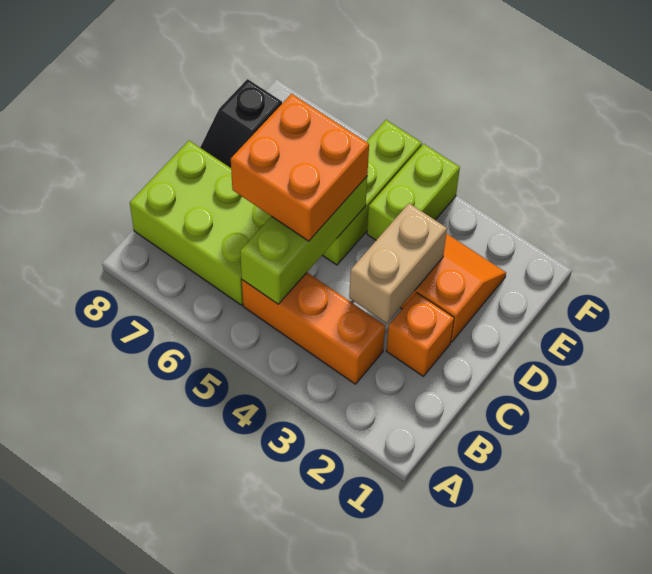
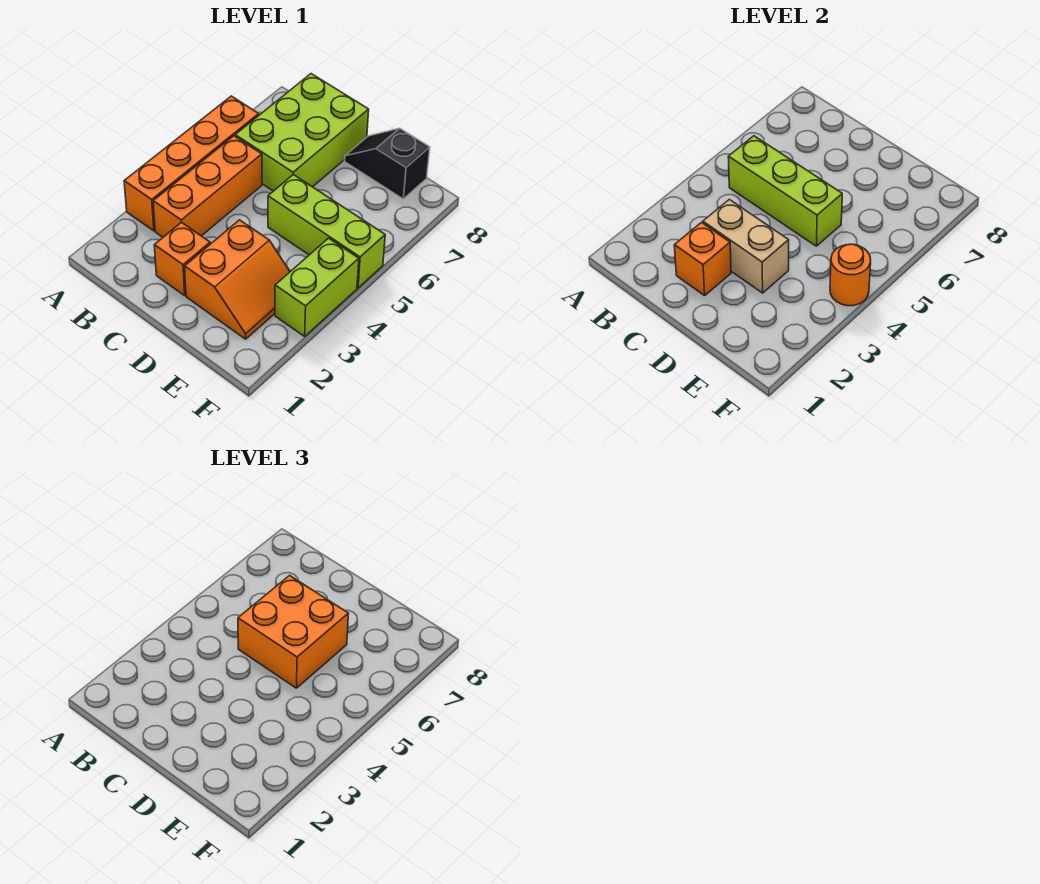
none -> orange 1x4 brick [124,96,259,231]
none -> orange 1x1 brick [674,223,731,296]
lime 1x2 brick [367,144,460,240] -> lime 1x2 brick turned to [275,238,359,336]
none -> orange 1x1 round brick [830,244,871,306]

